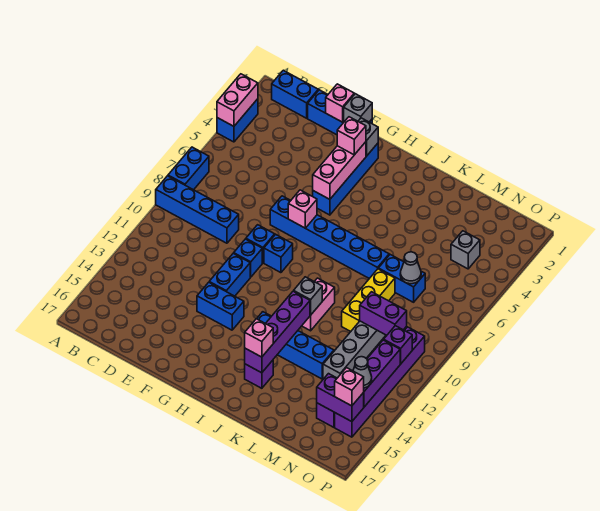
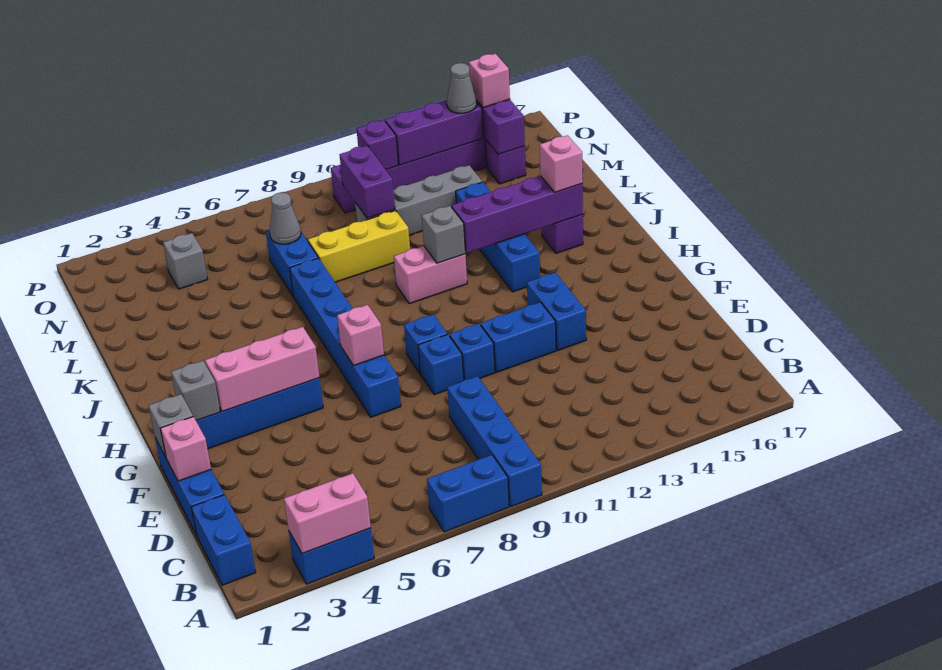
pink 1x1 brick [337,117,366,155] -> none

